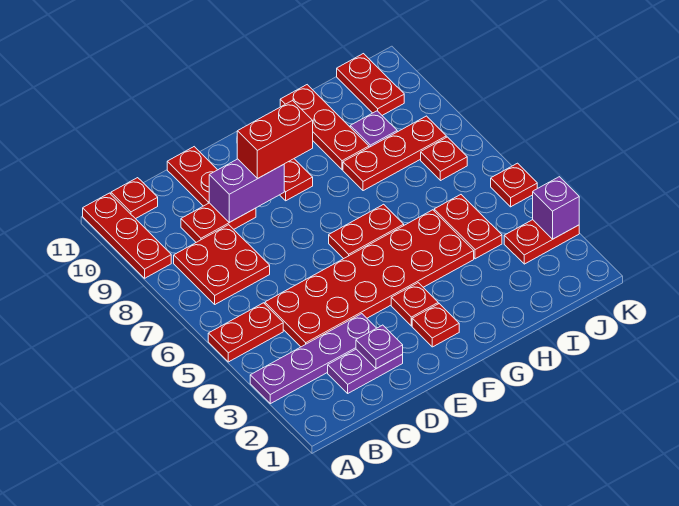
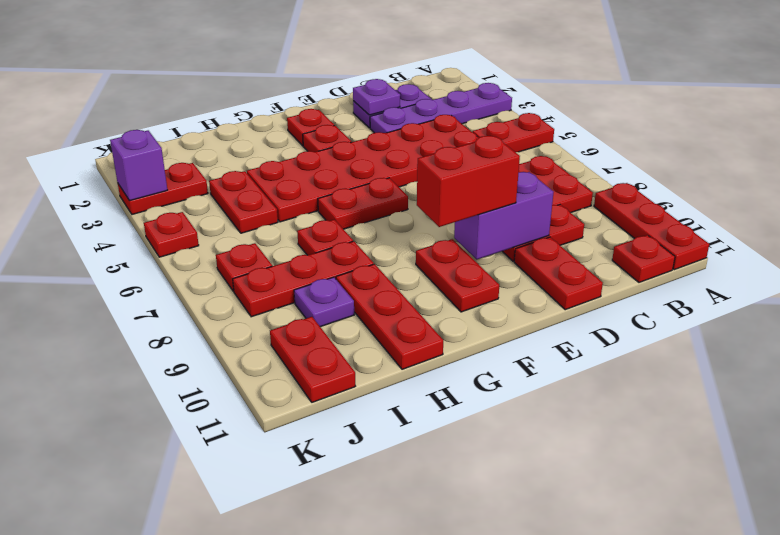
none -> red 1x1 plate [297,220,353,255]

